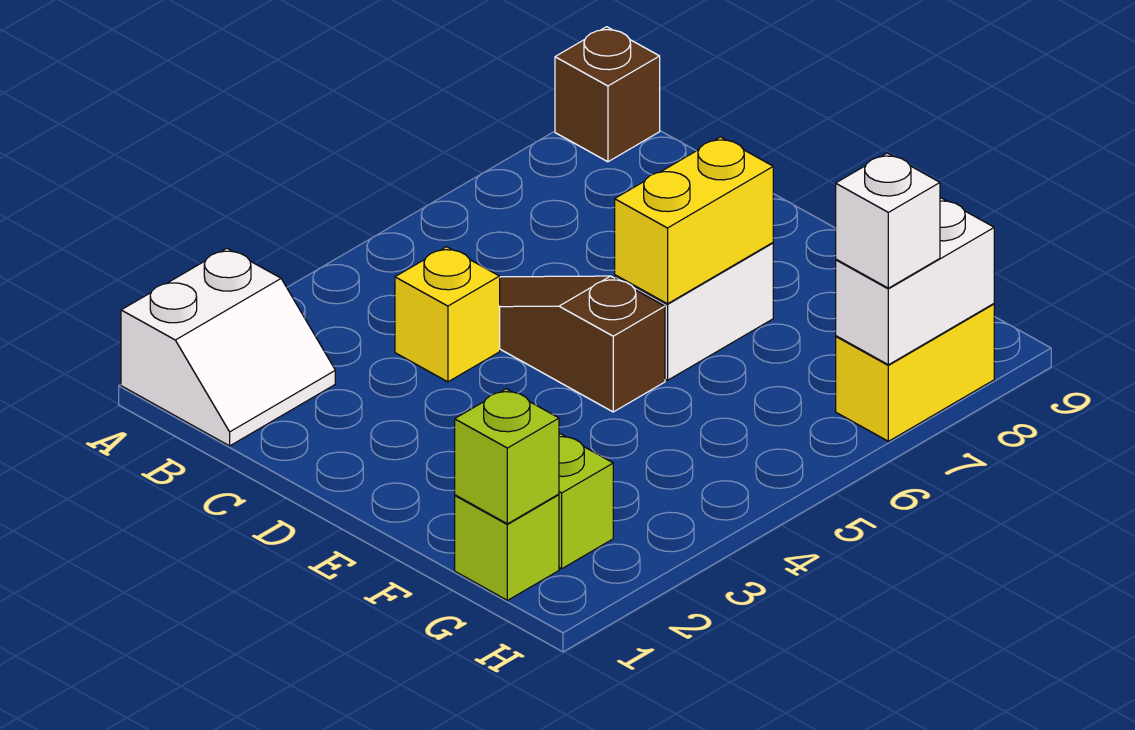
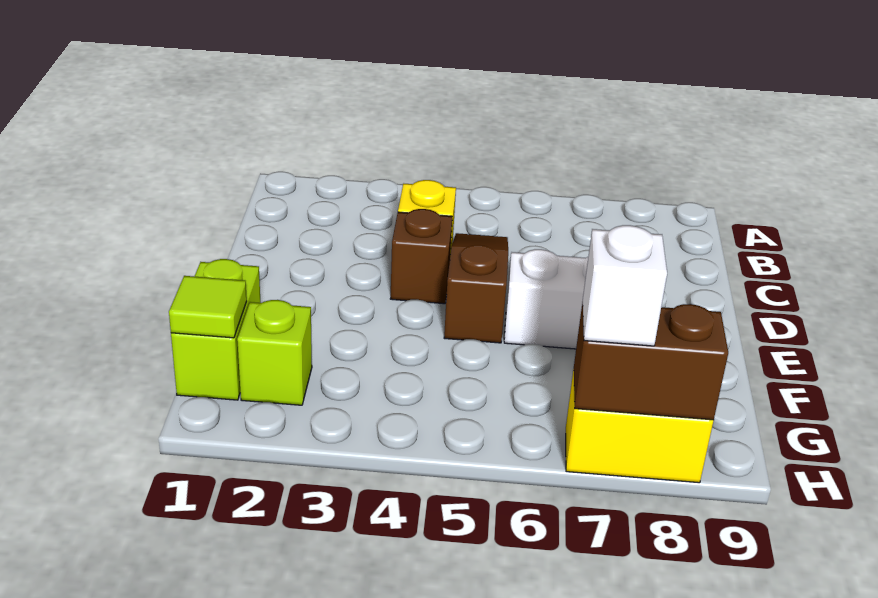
white 2x2 slope [121,248,335,446] -> none
brown 1x1 brick [555,27,660,162] -> brown 1x1 brick moved to [390,209,452,304]
yellow 1x2 brick [615,137,773,304] -> none
lime 1x1 brick [455,494,559,600] -> lime 1x2 brick [171,259,261,400]
lime 1x1 brick [455,389,559,524] -> lime 1x1 tile [169,276,247,338]
white 1x2 brick [836,198,994,365] -> brown 1x2 brick [574,302,728,420]

